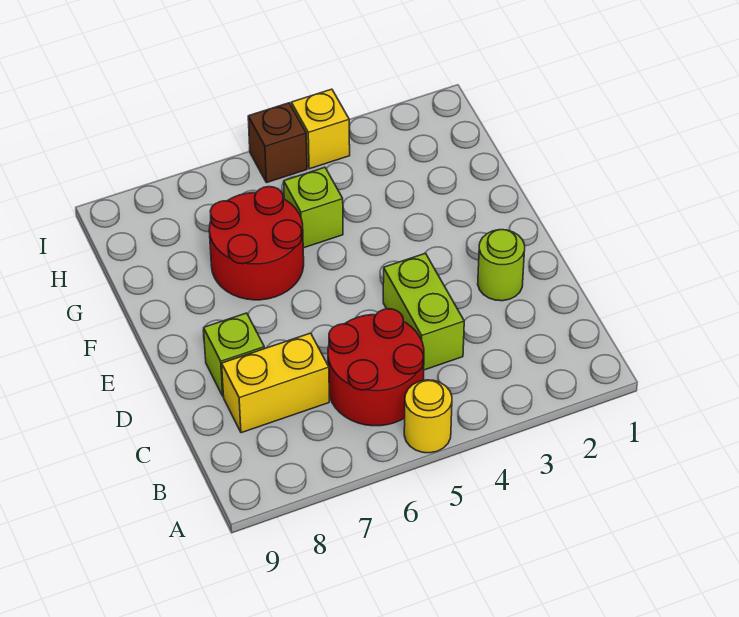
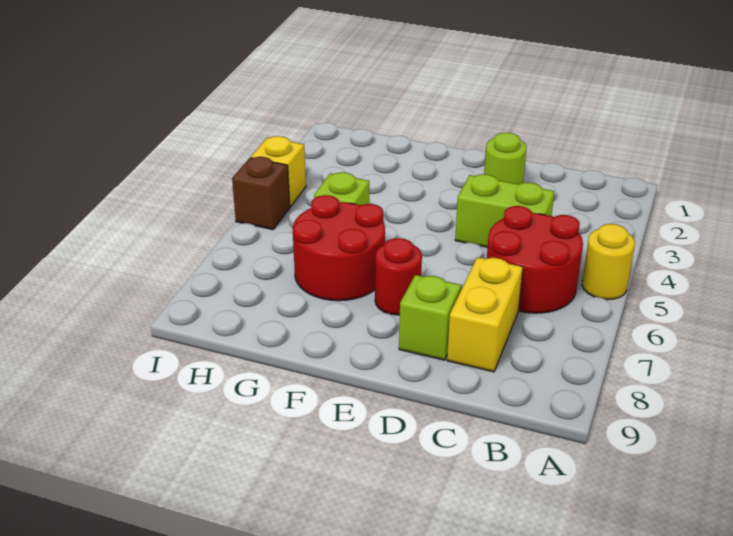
none -> red 1x1 round brick [375,238,422,315]

